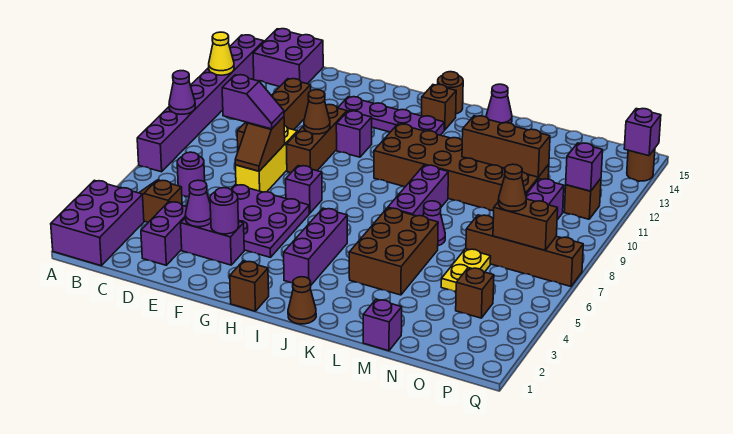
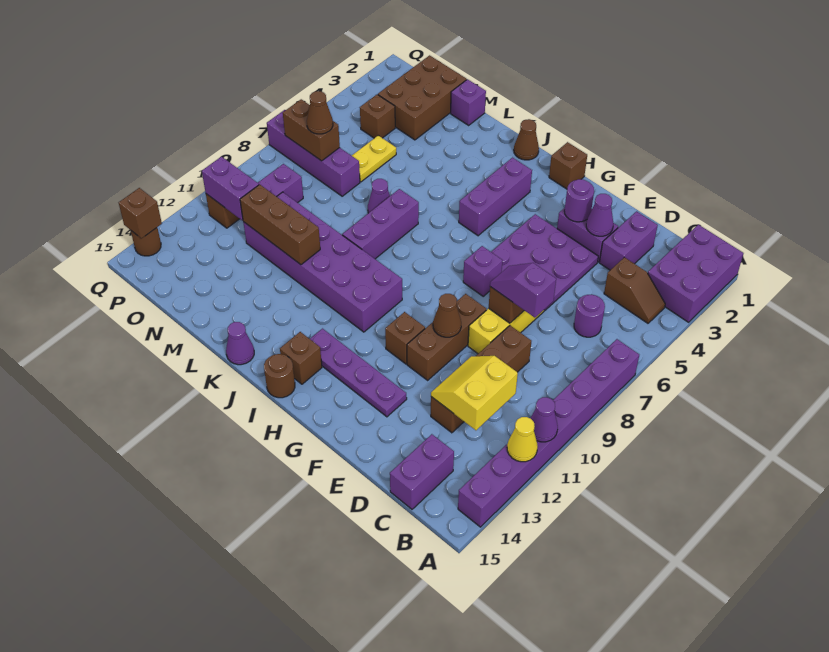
purple 1x1 cone [169,71,195,114] -> purple 1x1 cone moved to [530,397,558,442]
purple 2x2 brick [253,29,323,87] -> purple 1x2 brick [390,434,454,509]
none -> yellow 2x2 slope [431,356,518,430]
purple 1x1 brick [336,111,372,157] -> brown 1x1 brick [385,312,425,364]
brown 2x6 brick [374,124,549,211] -> purple 2x6 brick [243,192,402,332]
brown 2x3 brick [349,208,438,295] -> brown 2x3 brick moved to [378,55,467,140]
brown 1x4 brick [466,215,583,286] -> purple 1x4 brick [267,110,360,196]
purple 1x1 brick [566,143,603,191] -> purple 1x2 brick [202,157,259,220]
purple 1x1 brick [624,109,661,156] -> brown 1x1 brick [119,188,162,238]

